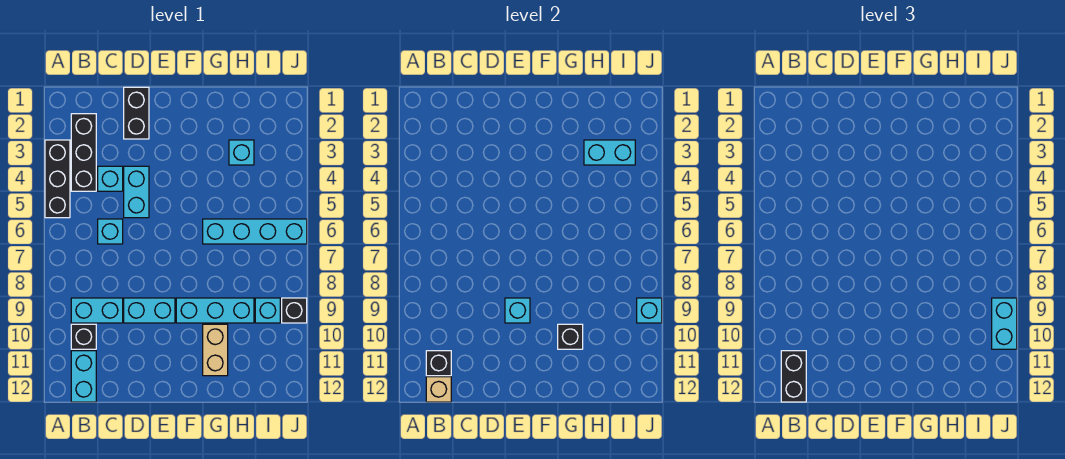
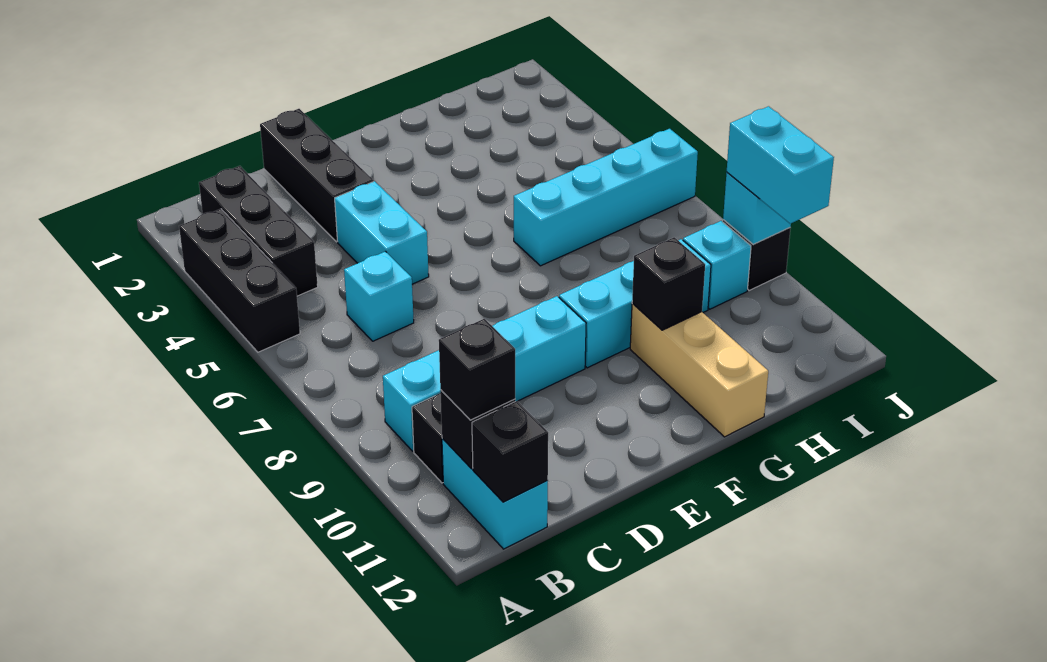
black 1x2 brick [781,351,806,402] -> black 1x1 brick [439,319,515,420]
tan 1x1 brick [426,377,451,402] -> black 1x1 brick [472,401,548,502]
cyan 1x1 brick [98,166,123,191] -> none
black 1x2 brick [124,87,149,139] -> black 1x3 brick [260,109,373,242]
cyan 1x1 brick [505,298,530,323] -> none
tan 1x2 brick [203,324,228,376] -> tan 1x3 brick [630,304,768,437]
cyan 1x1 brick [229,140,254,165] -> none
cyan 1x2 brick [584,140,635,165] -> none

